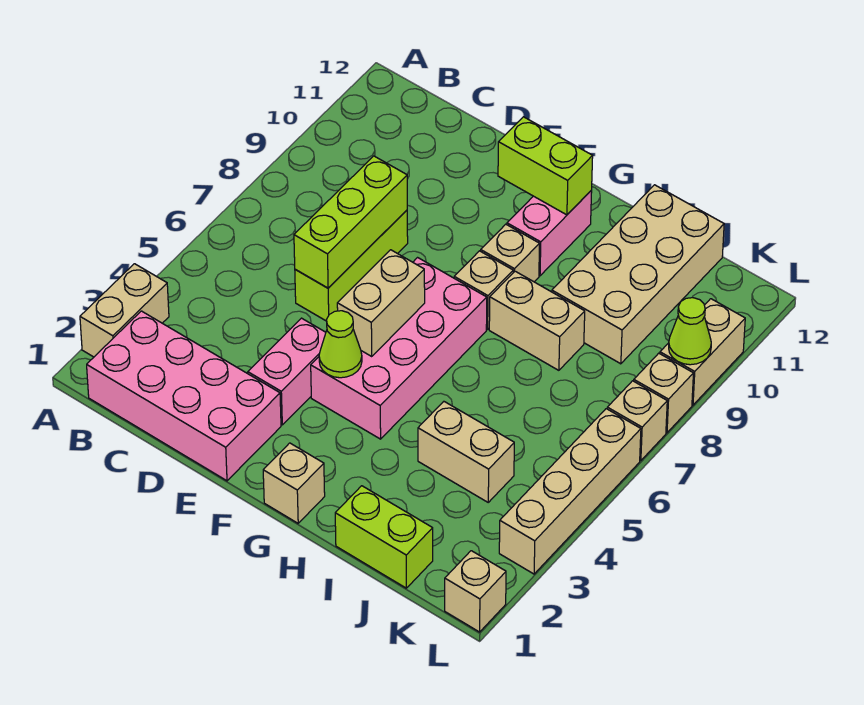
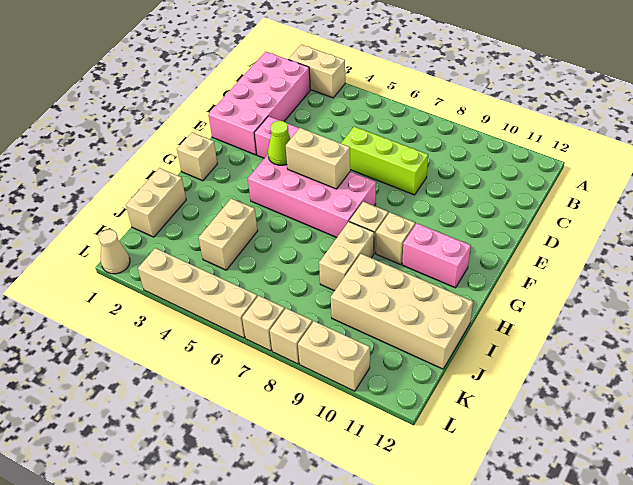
lime 1x3 brick [294,156,407,288] -> none
lime 1x2 brick [498,117,593,215] -> none
lime 1x2 brick [335,486,433,588] -> tan 1x2 brick [126,168,186,237]
tan 1x1 brick [445,551,506,632] -> tan 1x1 cone [99,229,130,274]
lime 1x1 cone [669,298,711,365] -> none

